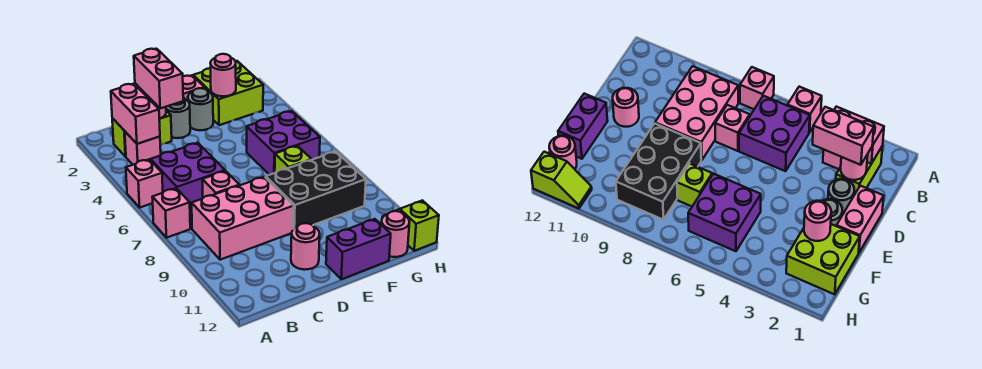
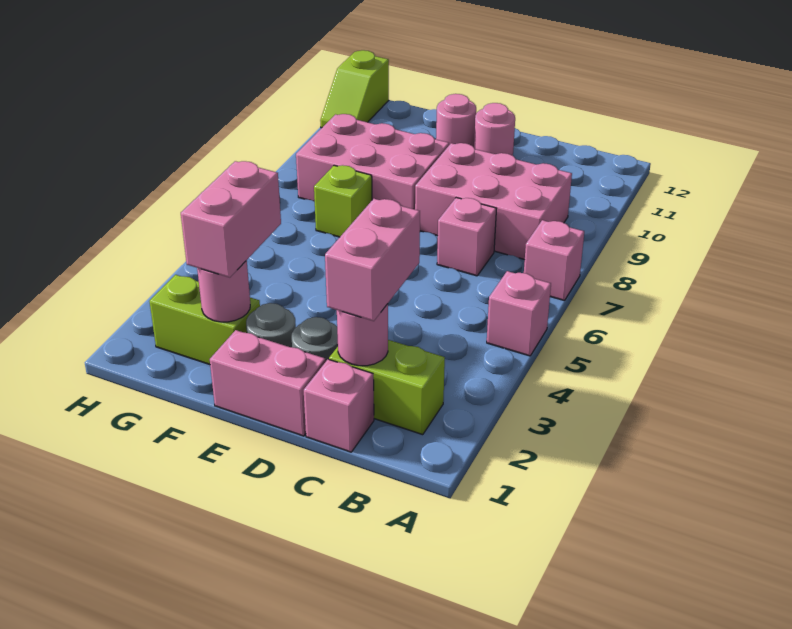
pink 1x2 brick [111,84,160,144] -> pink 1x2 brick moved to [181,161,281,278]
pink 1x1 brick [125,132,161,165] -> pink 1x1 brick moved to [304,359,374,452]
purple 2x2 brick [151,143,225,209] -> none
black 2x3 brick [266,151,366,229] -> pink 2x3 brick [296,114,449,209]
purple 1x2 brick [326,219,391,279] -> none
lime 2x2 brick [193,61,263,125] -> lime 1x2 brick [149,275,260,365]
purple 2x2 brick [247,111,320,175] -> none
pink 1x1 round brick [381,211,409,257] -> pink 1x1 round brick moved to [436,94,476,147]

